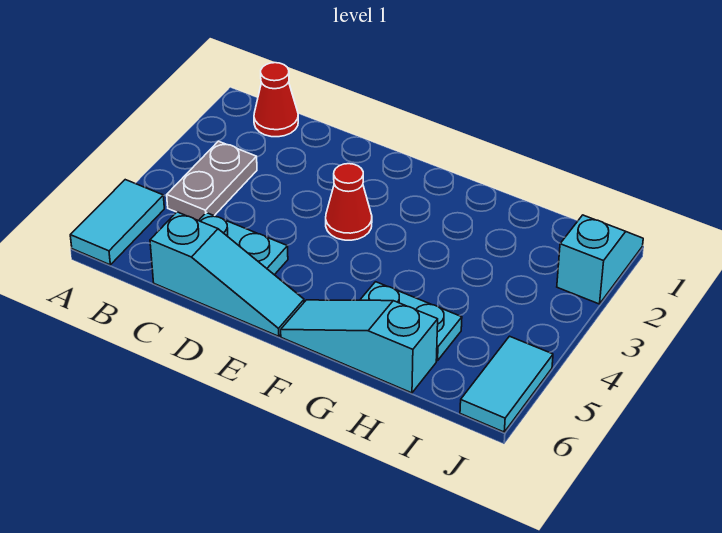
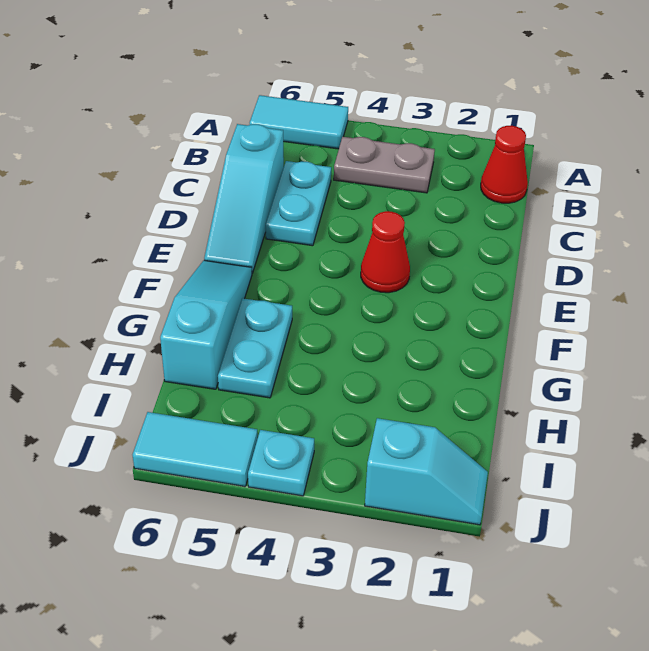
none -> cyan 1x1 plate [248,430,314,496]

